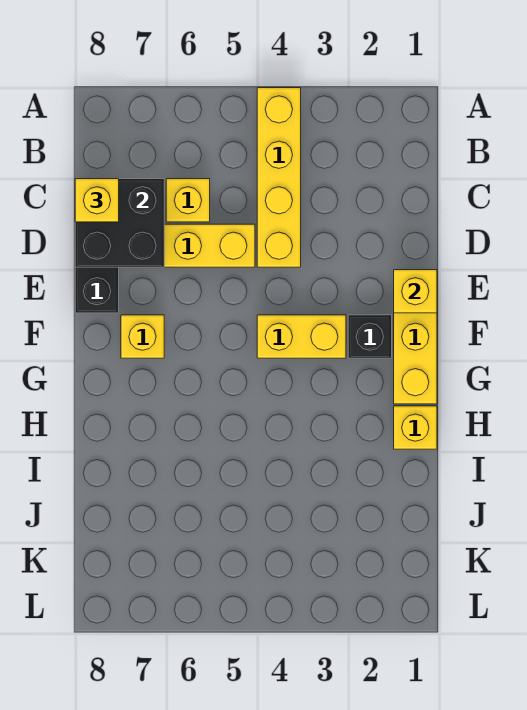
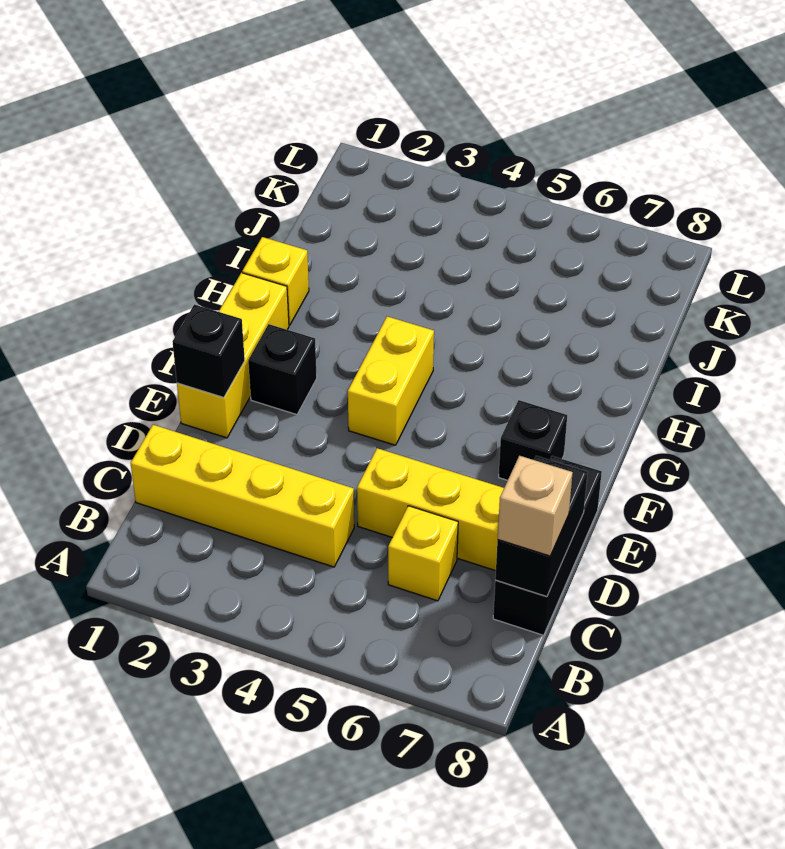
yellow 1x4 brick [257,88,301,267] -> yellow 1x4 brick turned to [131,425,354,567]
black 2x2 brick [75,179,164,267] -> black 1x2 brick [495,456,588,597]
yellow 1x1 brick [75,179,119,222] -> tan 1x1 brick [498,456,573,556]
yellow 1x1 brick [394,270,437,313] -> black 1x1 brick [173,304,245,398]
yellow 1x2 brick [257,315,346,358] -> yellow 1x2 brick turned to [348,316,434,445]
yellow 1x1 brick [121,315,164,358] -> black 1x1 brick [499,400,567,480]

